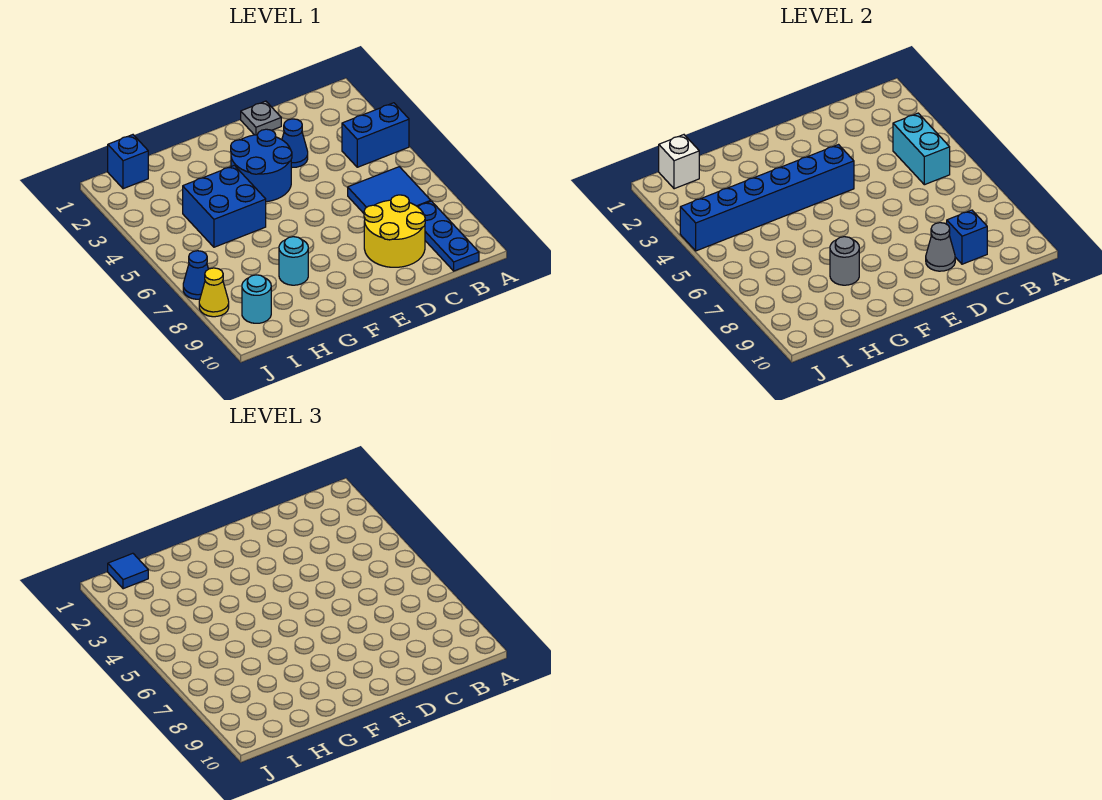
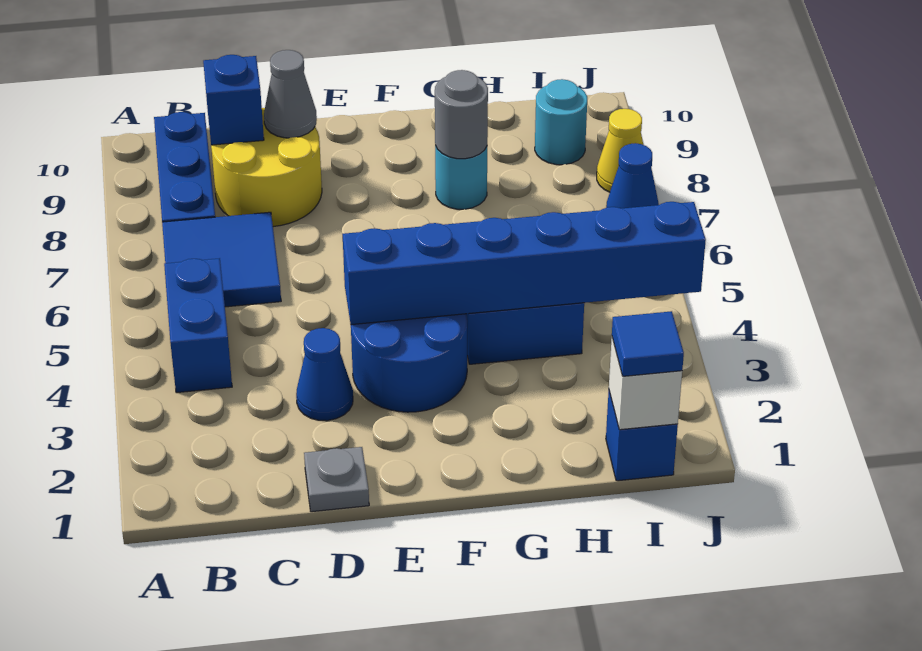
blue 1x2 brick [342,103,409,167] -> blue 1x2 brick turned to [164,258,232,393]
cyan 1x2 brick [893,113,950,185] -> none

